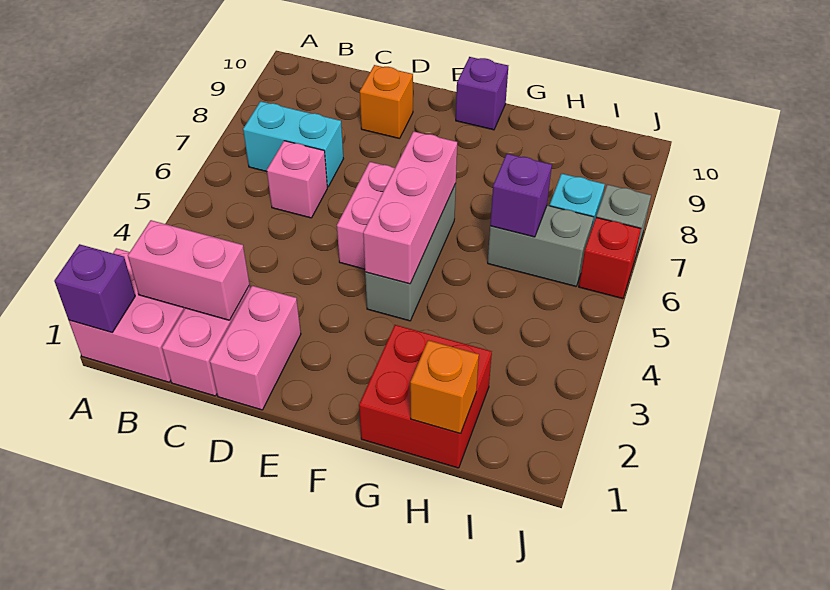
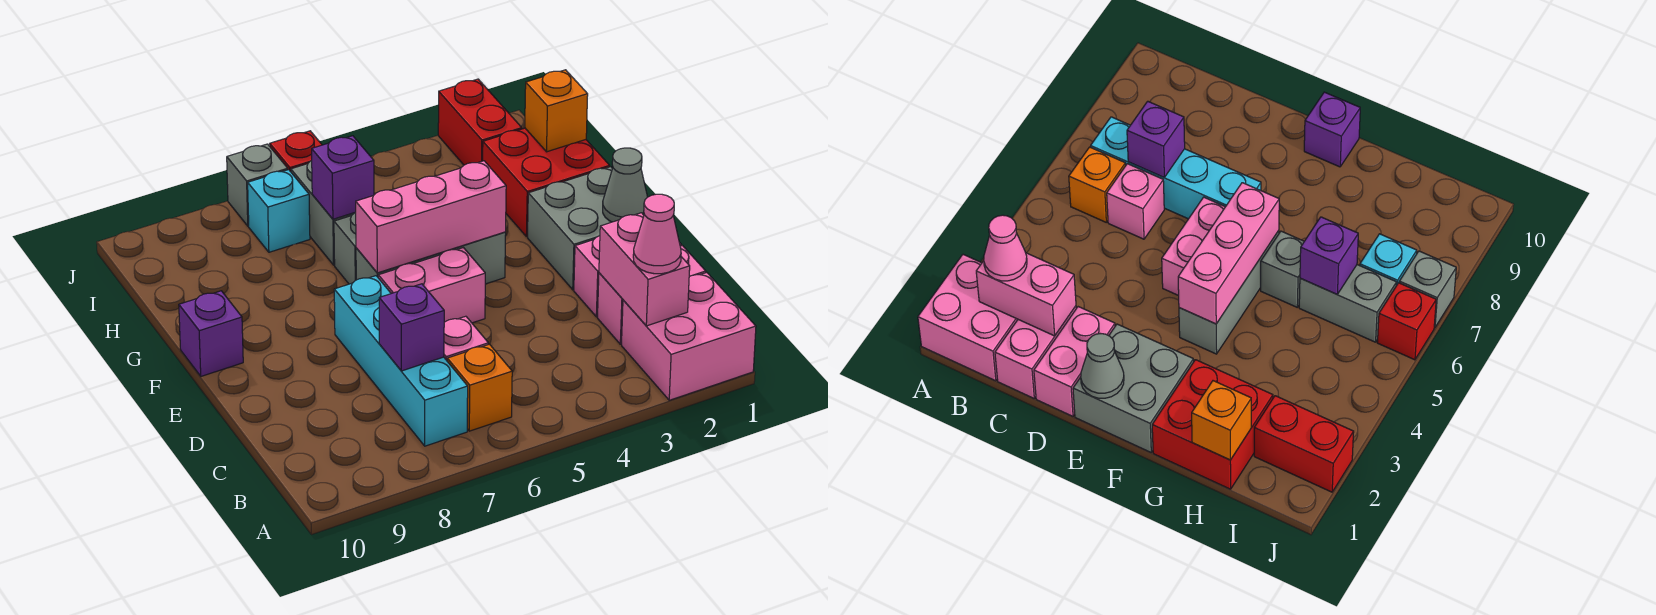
purple 1x1 brick [54,244,135,332] -> purple 1x1 brick moved to [379,284,444,371]
none -> pink 1x1 cone [633,194,681,274]
cyan 1x2 brick [243,101,343,187] -> cyan 1x4 brick [334,276,468,446]
orange 1x1 brick [360,65,413,139] -> orange 1x1 brick moved to [447,344,512,431]
none -> grey 2x2 brick [528,167,612,290]
none -> grey 1x1 cone [603,148,647,222]
none -> grey 1x1 brick [334,212,356,284]
none -> red 1x2 brick [438,79,522,165]

